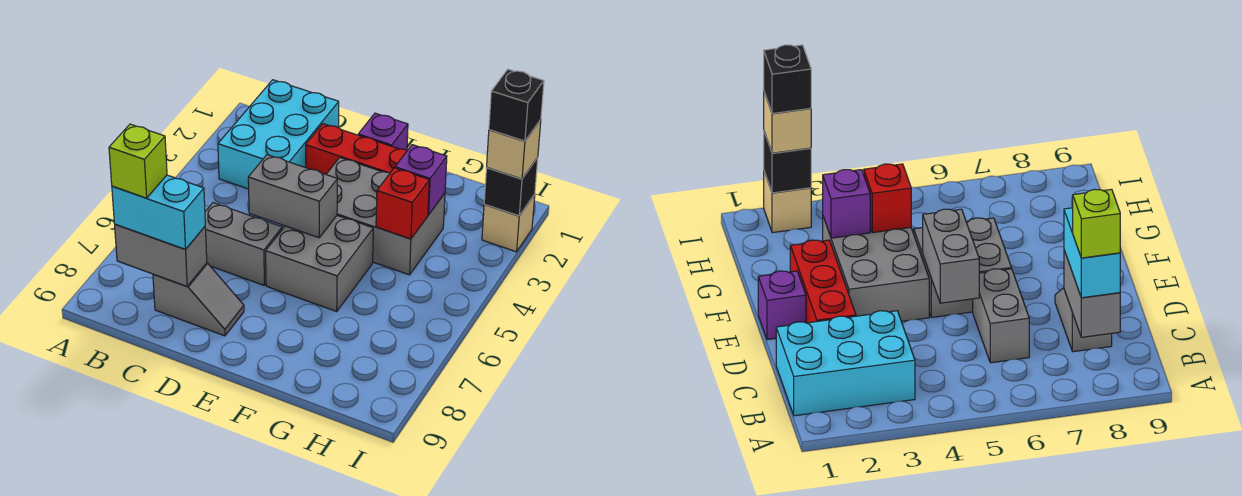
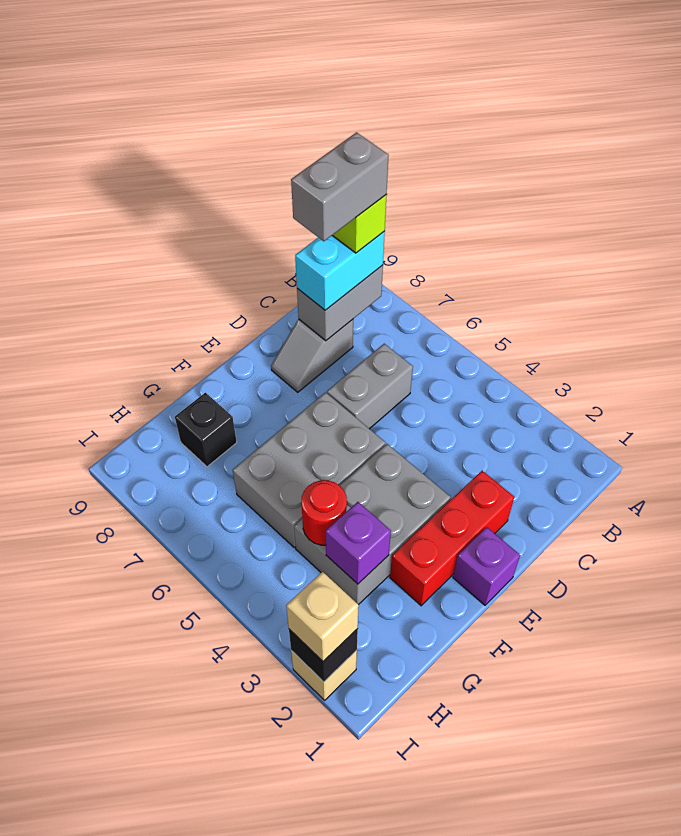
cyan 2x3 brick [218,80,339,189] -> none
grey 1x2 brick [248,155,337,238] -> grey 1x2 brick moved to [291,132,389,241]
grey 2x2 brick [266,216,373,311] -> grey 2x3 brick [233,392,385,548]
red 1x1 brick [376,168,429,239] -> red 1x1 round brick [301,480,347,545]
black 1x1 brick [489,69,544,141] -> black 1x1 brick moved to [175,393,237,467]

